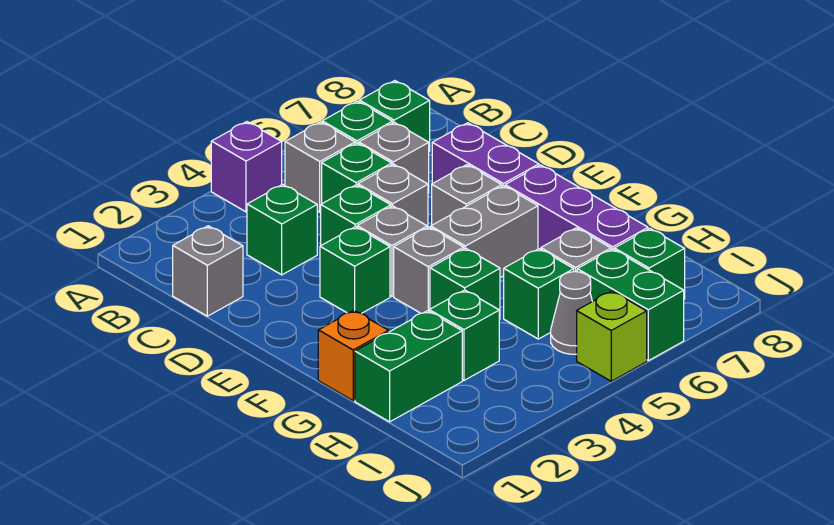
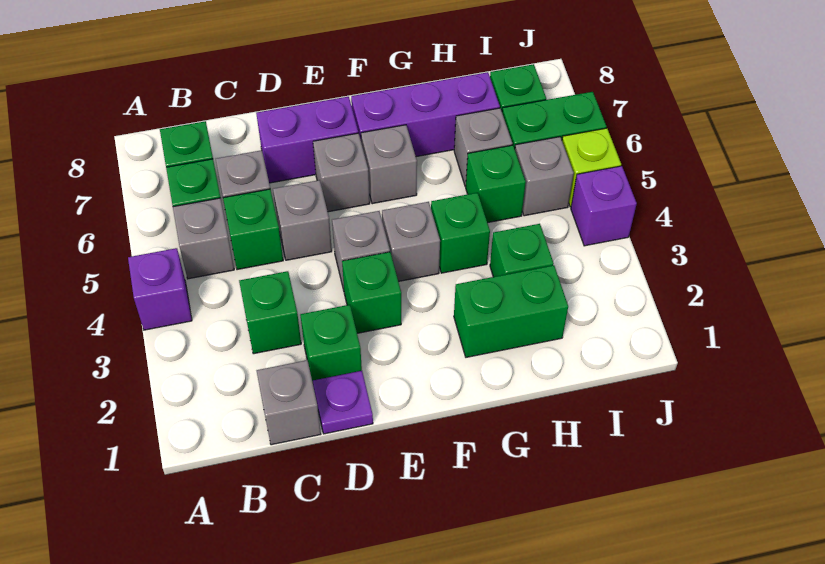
none -> purple 1x1 plate [313,371,373,434]
green 1x1 brick [321,185,391,245] -> green 1x1 brick moved to [300,305,362,382]
grey 1x2 brick [431,186,538,278] -> grey 1x1 brick [361,125,417,204]
orange 1x1 brick [318,310,389,401] -> none
green 1x2 brick [355,311,462,422] -> green 1x2 brick turned to [454,265,568,357]
grey 1x1 cone [551,272,592,354] -> grey 1x1 brick [515,137,574,216]
none -> purple 1x1 brick [571,166,637,246]

